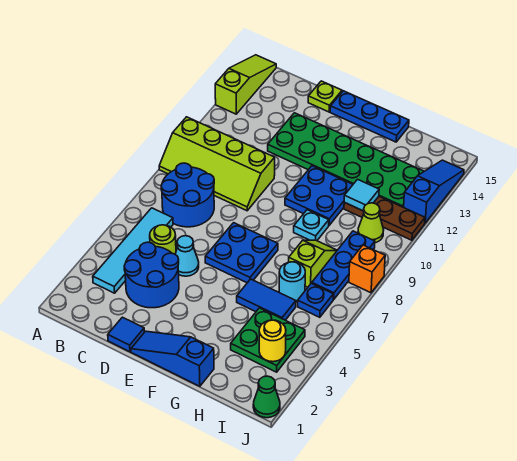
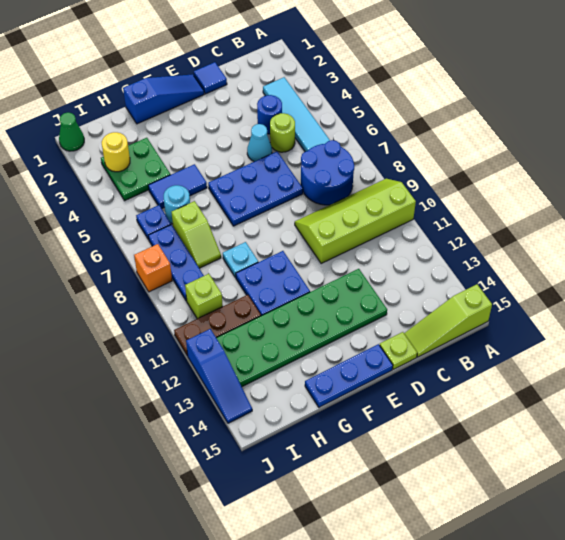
lime 1x3 slope [215,55,276,114] -> lime 1x3 slope turned to [404,284,492,357]
blue 2x2 round brick [124,242,179,308] -> blue 1x1 round brick [257,95,282,134]
blue 2x2 plate [205,223,278,283] -> blue 2x3 plate [208,152,303,226]
cyan 1x1 tile [344,179,379,211] -> none
lime 1x1 cone [358,203,384,243] -> lime 1x1 brick [185,274,223,319]

